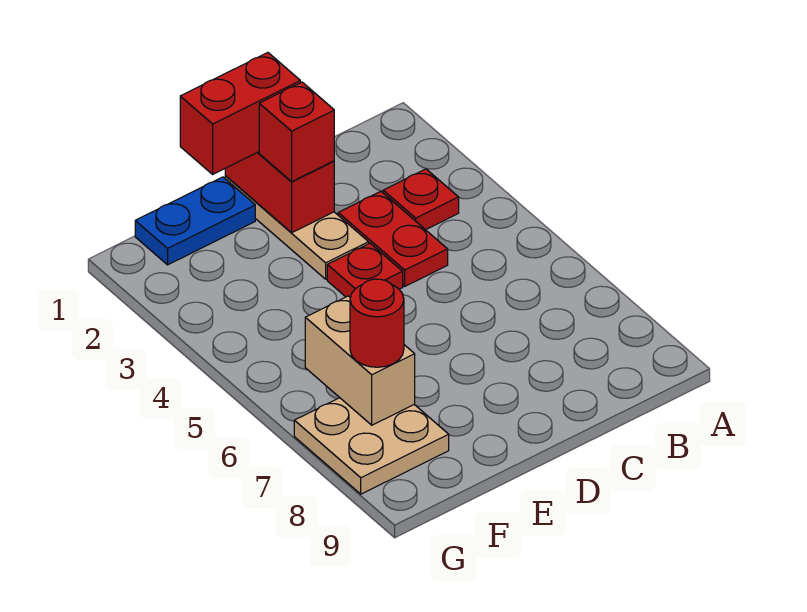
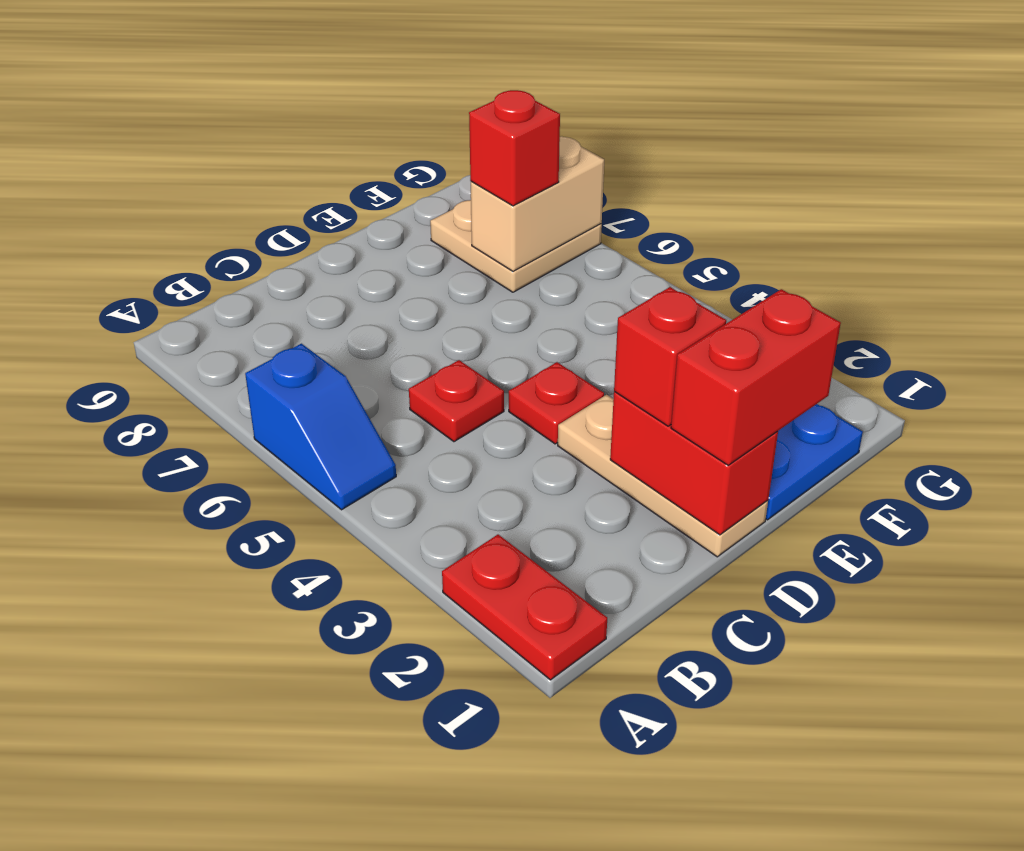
none -> blue 1x2 slope [245,344,396,510]
red 1x1 plate [383,169,459,230] -> red 1x1 plate moved to [409,360,504,442]
red 1x2 plate [338,192,448,286] -> red 1x2 plate moved to [442,535,607,680]
tan 1x2 brick [305,296,415,425] -> tan 1x2 brick turned to [471,136,604,271]
red 1x1 round brick [350,279,404,367] -> red 1x1 brick [469,90,560,206]

